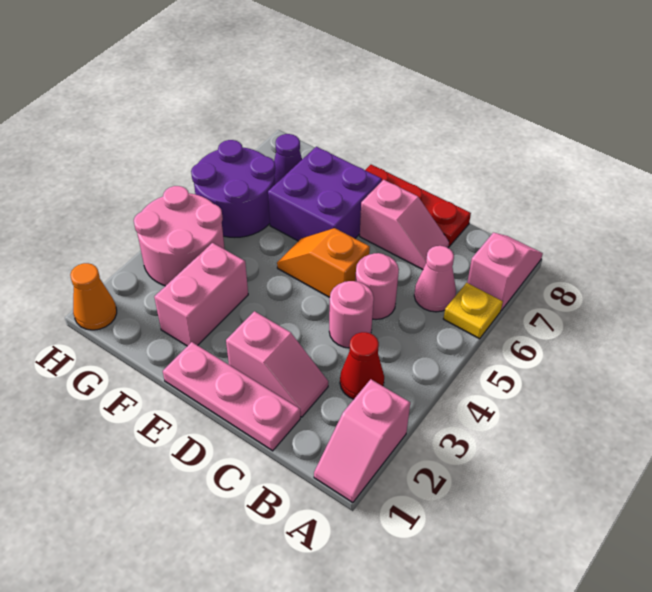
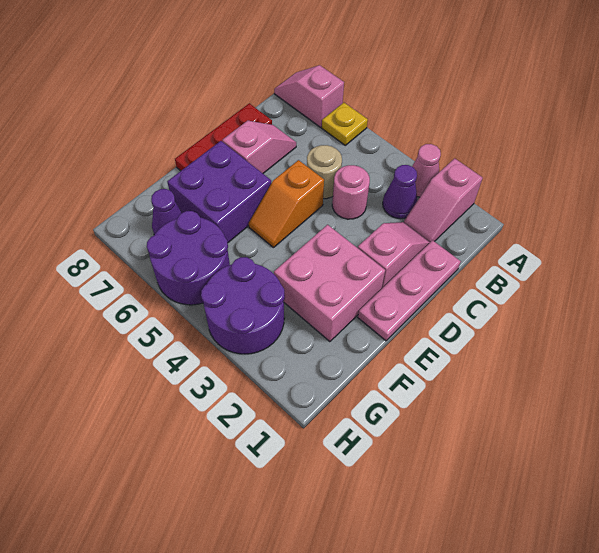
pink 1x2 slope [314,379,410,503] -> pink 1x2 slope turned to [404,158,483,242]
red 1x1 cone [340,332,384,399] -> purple 1x1 cone [383,165,417,219]
pink 1x1 cone [414,246,456,312] -> pink 1x1 cone moved to [412,144,441,197]
pink 1x1 round brick [355,253,399,319] -> tan 1x1 round brick [307,145,342,199]
pink 1x2 brick [154,243,248,346] -> pink 2x2 brick [274,225,385,342]
pink 2x2 round brick [134,186,225,286] -> purple 2x2 round brick [201,257,285,354]
orange 1x1 cone [70,263,117,330] -> none

